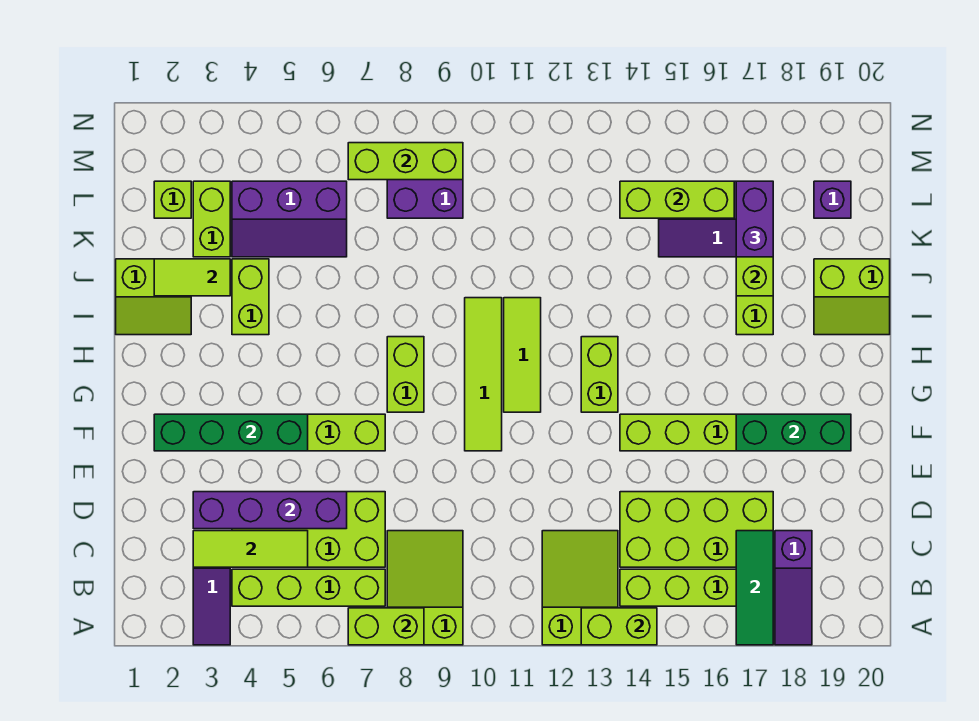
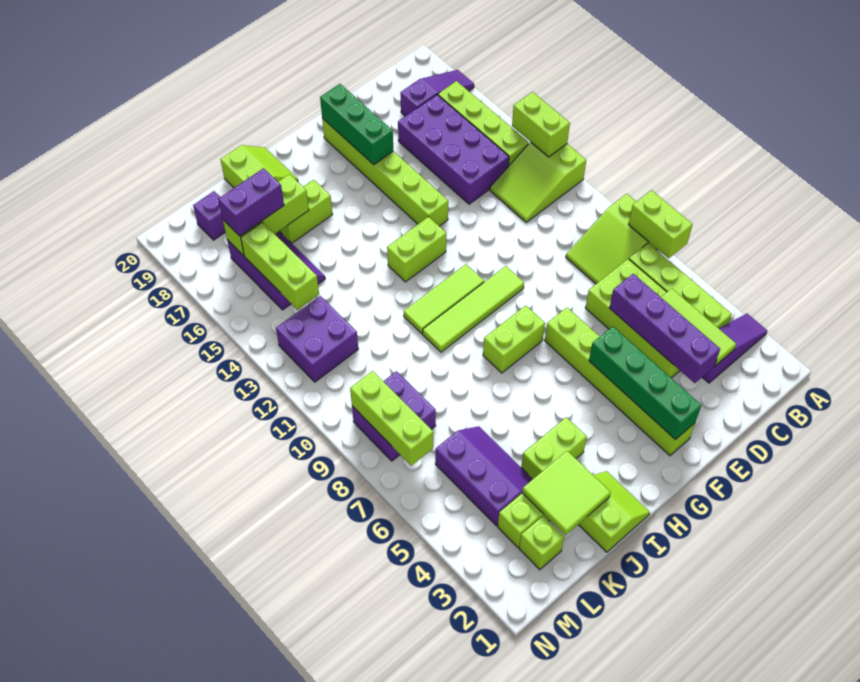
green 1x3 tile [736,531,773,645] -> none
lime 2x4 brick [620,492,773,567] -> purple 2x4 brick [398,95,509,204]
lime 1x2 tile [154,259,230,296] -> lime 2x2 tile [522,451,611,535]
none -> purple 2x2 brick [276,296,358,382]

